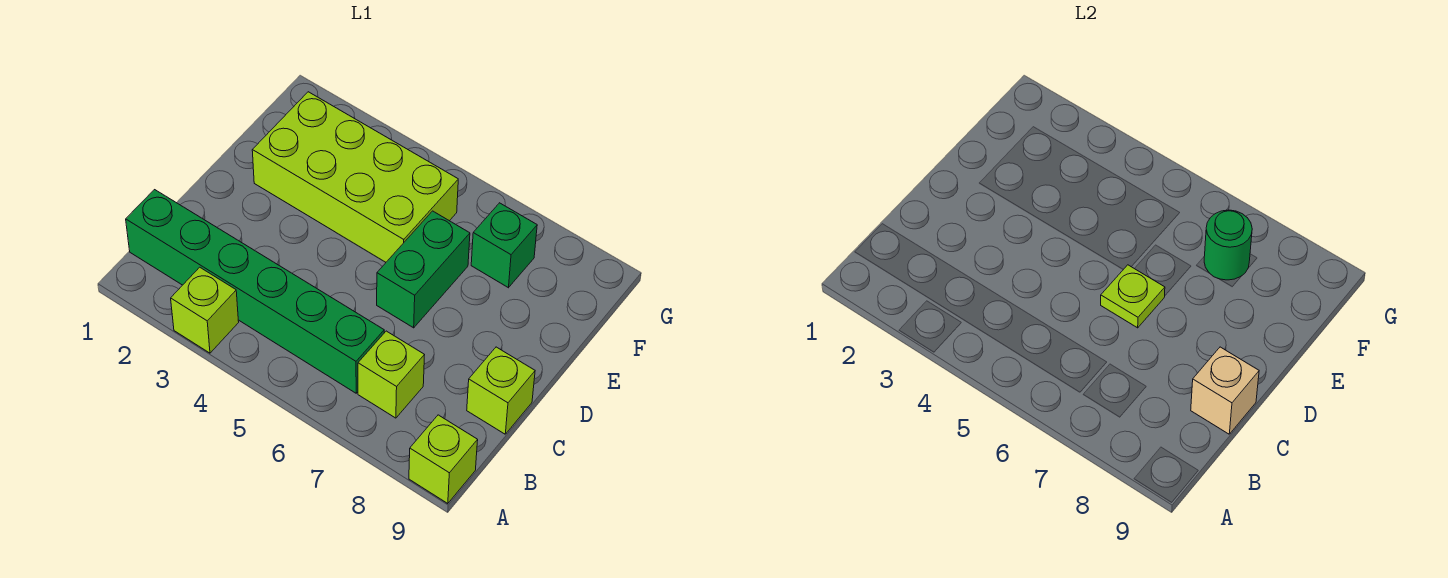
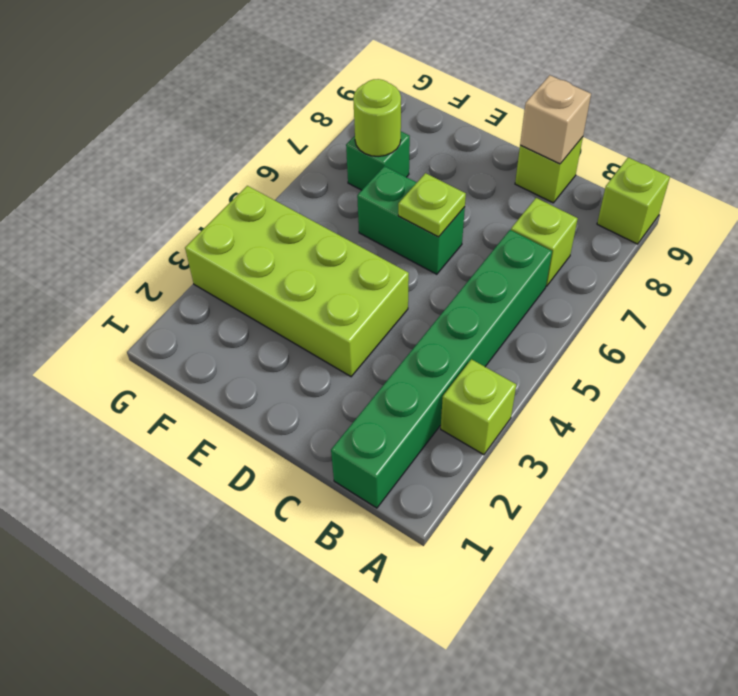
lime 2x4 brick [252,92,458,262] -> lime 2x4 brick turned to [185,186,409,377]
green 1x1 round brick [1204,210,1252,280] -> lime 1x1 round brick [353,79,401,156]

